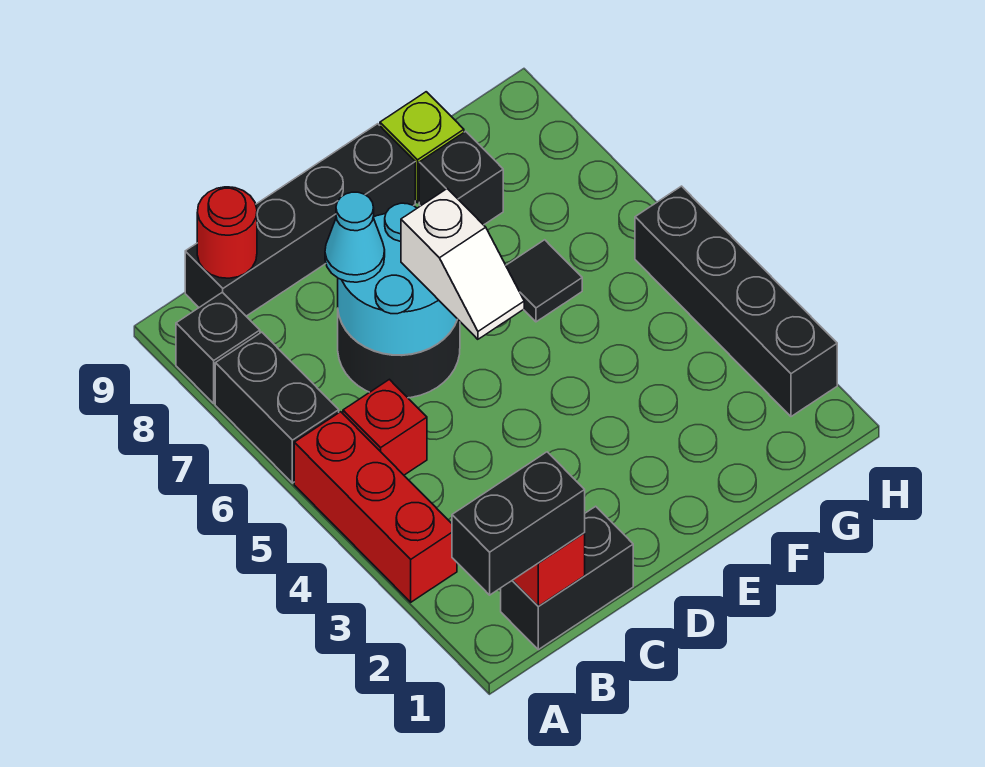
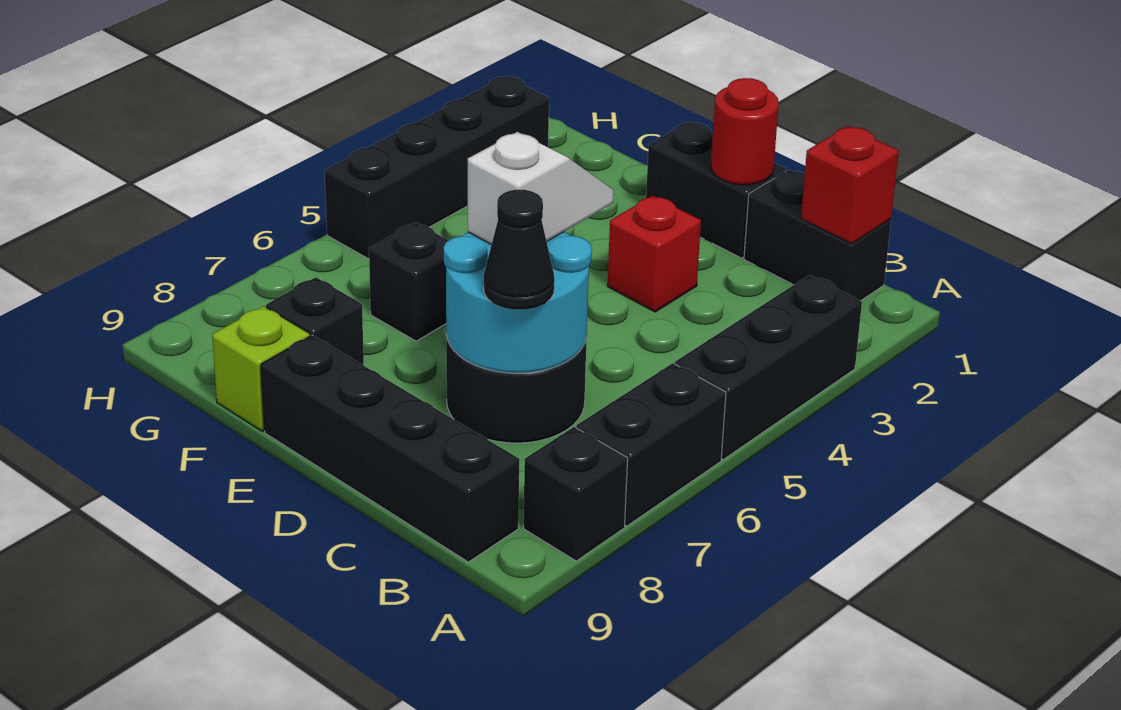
black 1x2 brick [452,452,585,595] -> black 1x2 brick moved to [646,122,786,258]
red 1x3 brick [294,412,457,602] -> black 1x3 brick [675,275,862,459]
red 1x1 brick [343,379,427,475] -> red 1x1 brick moved to [608,196,701,312]
red 1x1 round brick [197,187,257,278] -> red 1x1 round brick moved to [711,78,779,185]
cyan 1x1 cone [325,192,385,282] -> black 1x1 cone [484,190,554,310]
black 1x1 tile [506,240,582,322] -> black 1x1 brick [369,222,449,341]

